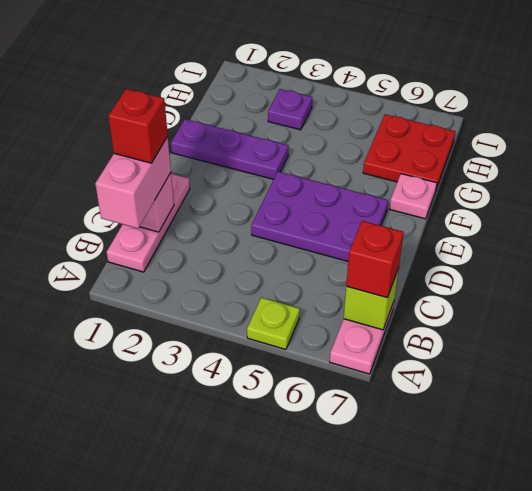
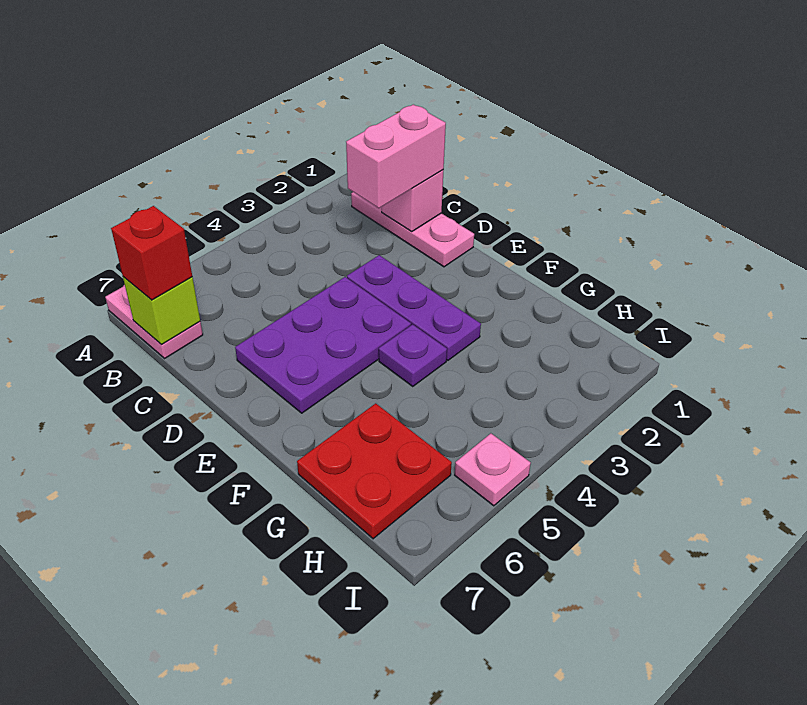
lime 1x1 plate [247,298,300,350] -> none
pink 1x2 brick [95,137,171,229] -> pink 1x2 brick turned to [346,104,446,208]
red 1x1 brick [108,89,168,163] -> none
purple 1x3 plate [171,119,289,179] -> purple 1x3 plate turned to [347,255,481,360]
pink 1x1 plate [390,174,437,219] -> pink 1x1 plate moved to [455,434,531,506]
purple 1x1 plate [268,89,312,130] -> purple 1x1 plate moved to [379,324,447,386]

